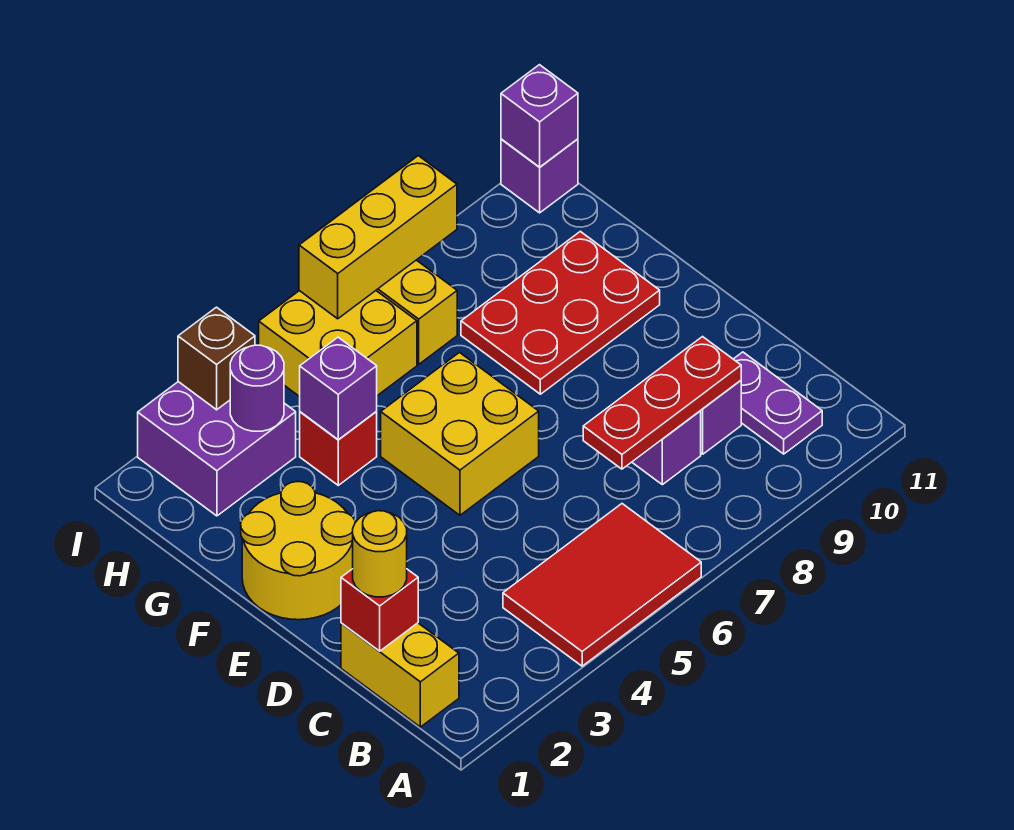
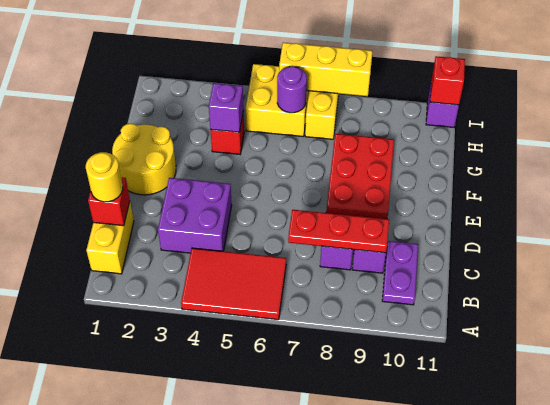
yellow 2x2 brick [381,353,539,515] -> none
red 2x3 plate [461,231,660,394] -> red 2x3 plate turned to [326,134,394,219]
purple 2x2 brick [138,382,296,516] -> purple 2x2 brick moved to [158,178,232,253]
purple 1x1 round brick [230,345,284,431] -> purple 1x1 round brick moved to [277,67,307,113]
brown 1x1 brick [178,307,255,410] -> none
purple 1x1 brick [501,65,578,167] -> red 1x1 brick [430,56,465,105]

